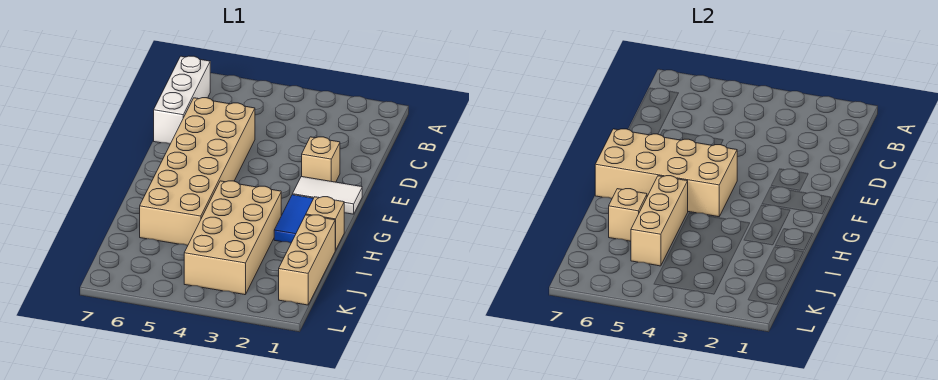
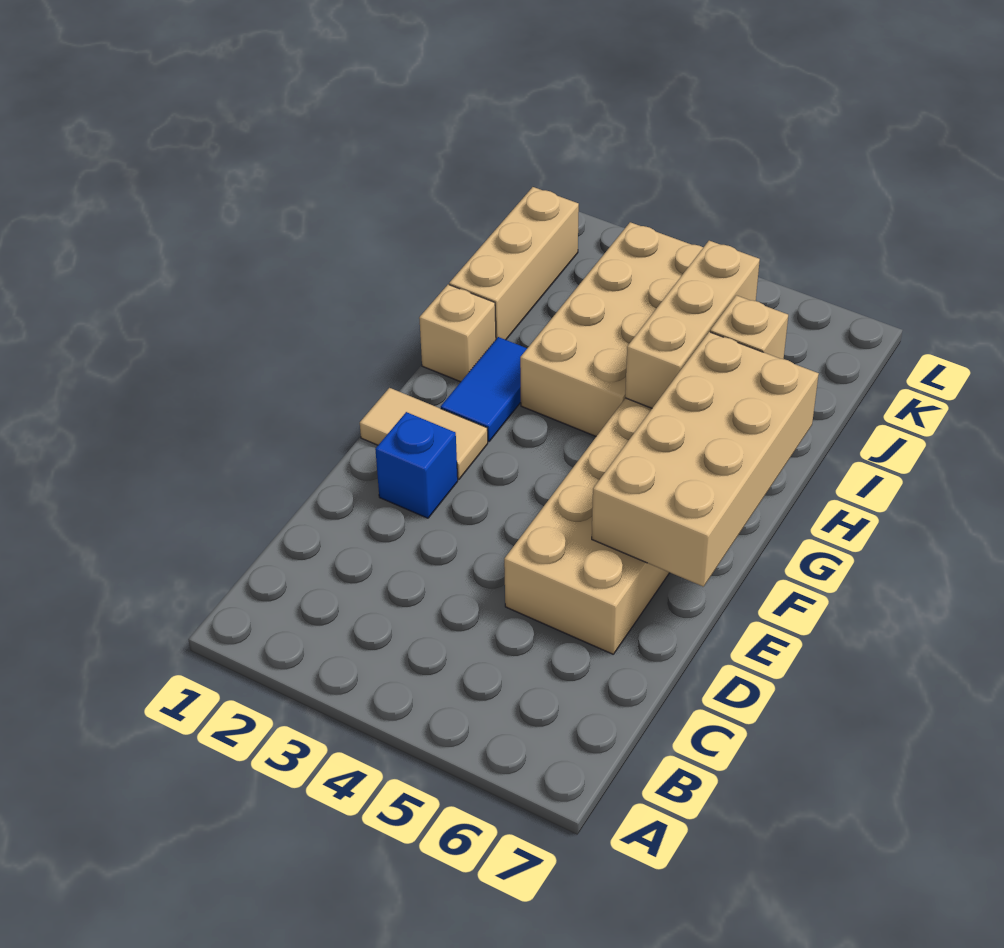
white 1x3 brick [154,56,210,144] -> none
tan 1x1 brick [302,137,340,182] -> blue 1x1 brick [375,412,458,518]
white 1x2 tile [292,176,362,214] -> tan 1x2 tile [360,388,488,479]
tan 2x4 brick [595,129,737,217] -> tan 2x4 brick turned to [592,332,819,587]

